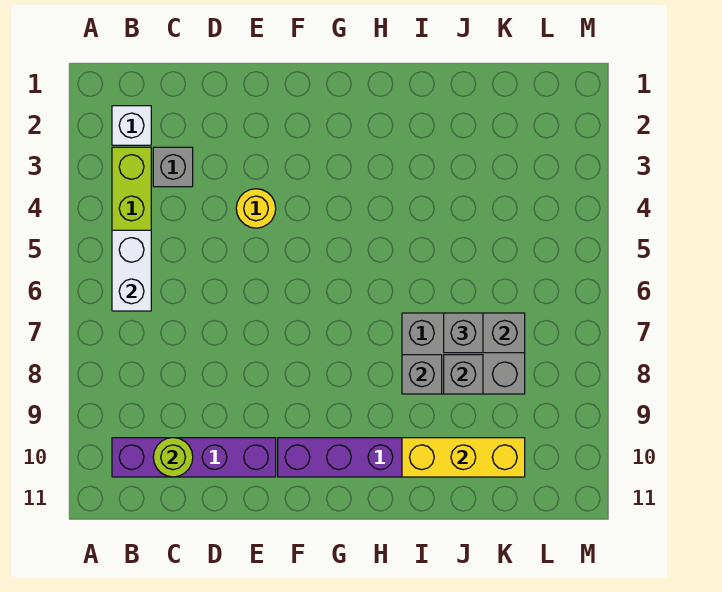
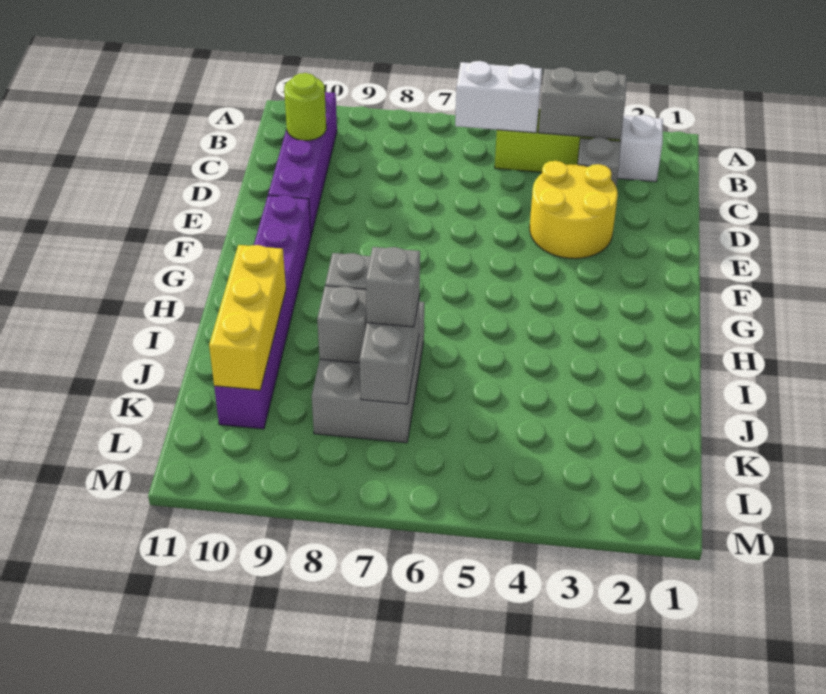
none -> grey 1x2 brick [538,67,627,140]
yellow 1x1 round brick [236,189,276,228] -> yellow 2x2 round brick [530,161,618,259]

